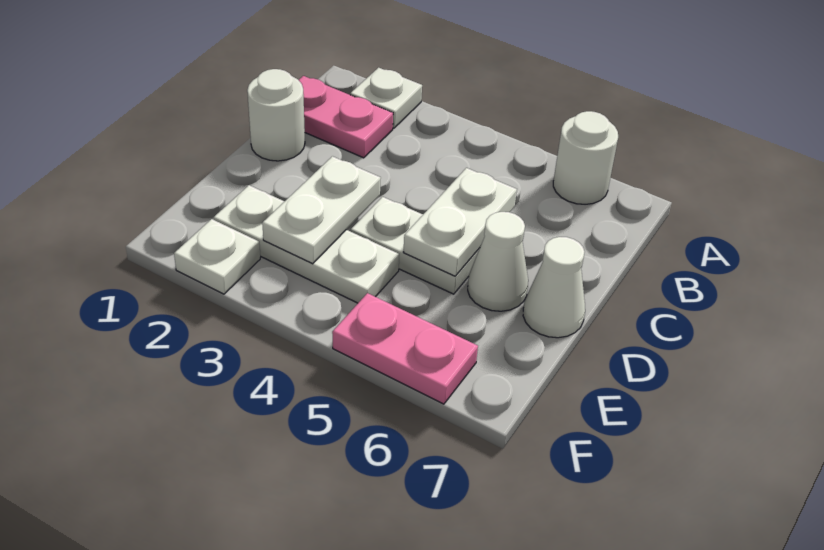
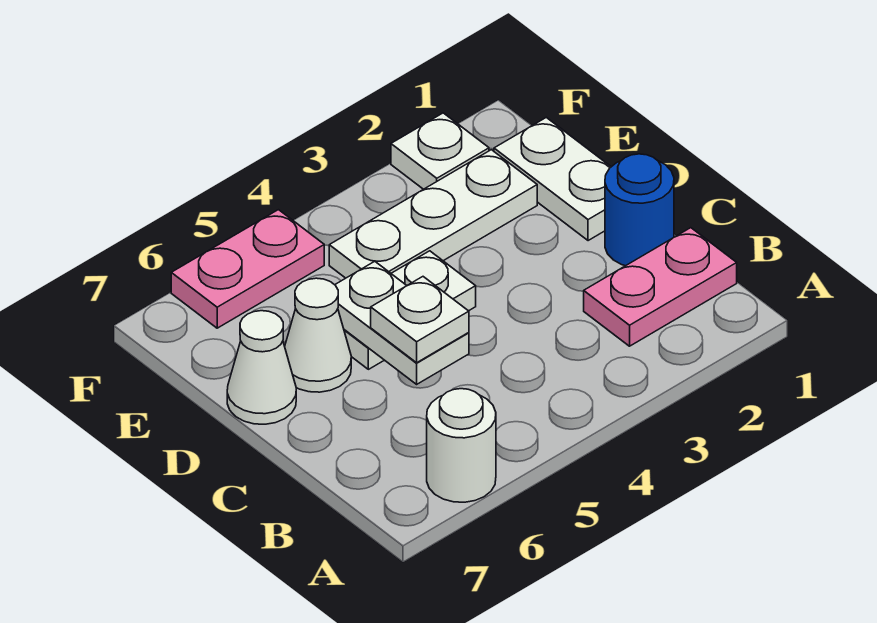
white 1x1 plate [350,68,422,128] -> white 1x1 plate moved to [371,277,469,363]
white 1x1 round brick [247,69,305,161] -> blue 1x1 round brick [605,154,674,266]
white 1x2 plate [262,156,381,264] -> white 1x2 plate moved to [494,117,611,241]

